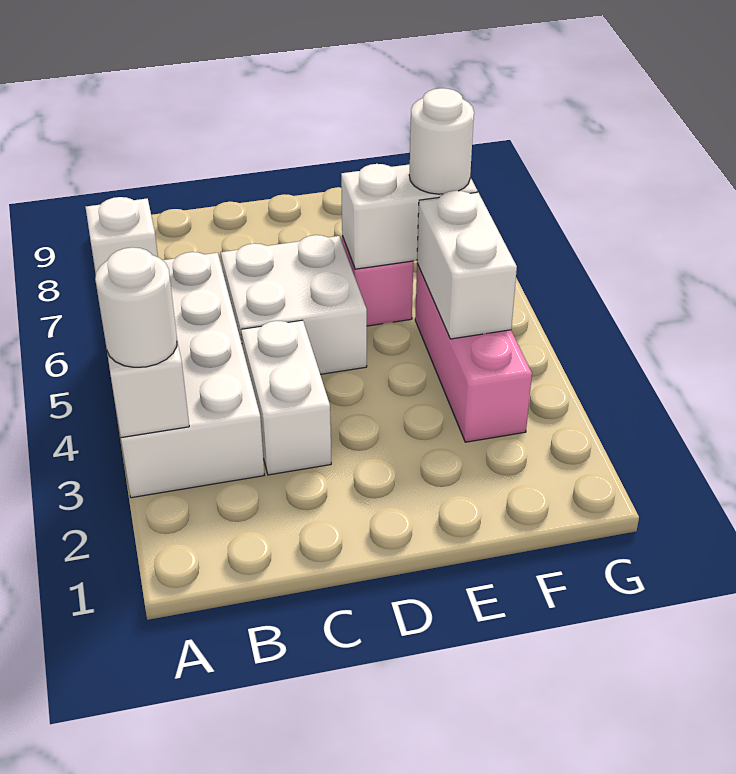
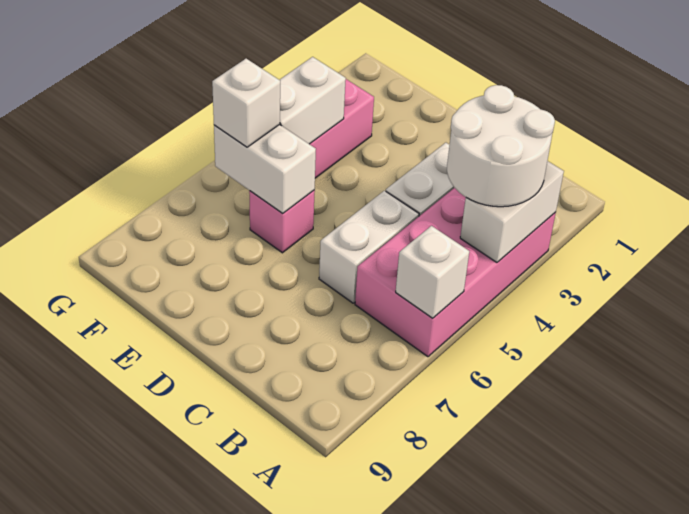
white 2x4 brick [121,252,264,498] -> pink 2x4 brick [355,188,556,357]
white 1x1 round brick [95,247,177,367] -> white 2x2 round brick [447,85,555,207]
white 2x2 brick [221,235,367,374] -> white 1x2 brick [319,191,419,303]
white 1x1 round brick [409,88,474,194] -> white 1x1 brick [212,59,280,147]

